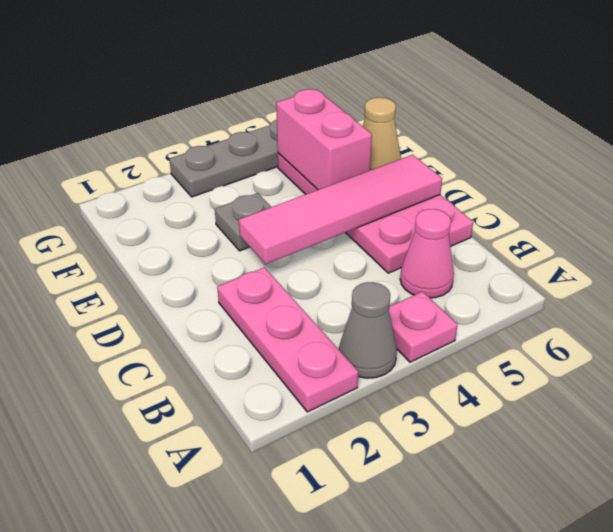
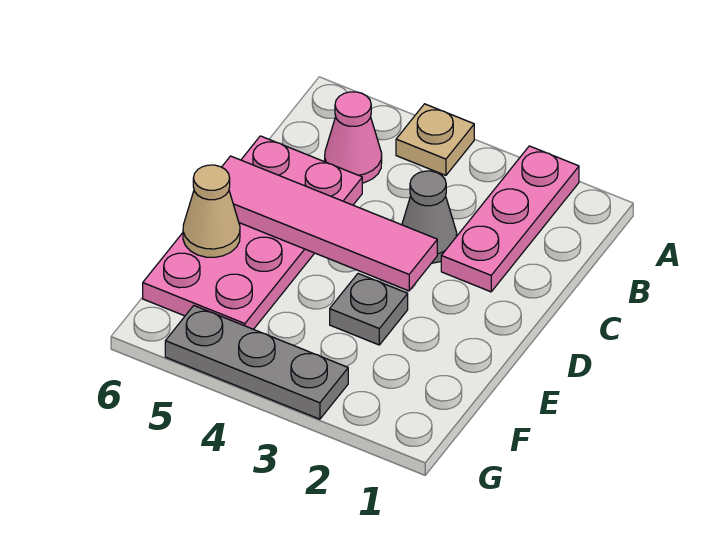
grey 1x1 cone [339,282,397,378] -> grey 1x1 cone moved to [402,171,457,263]
pink 1x1 plate [389,292,458,362] -> tan 1x1 plate [396,104,474,175]
pink 1x2 brick [276,89,372,190] -> none

